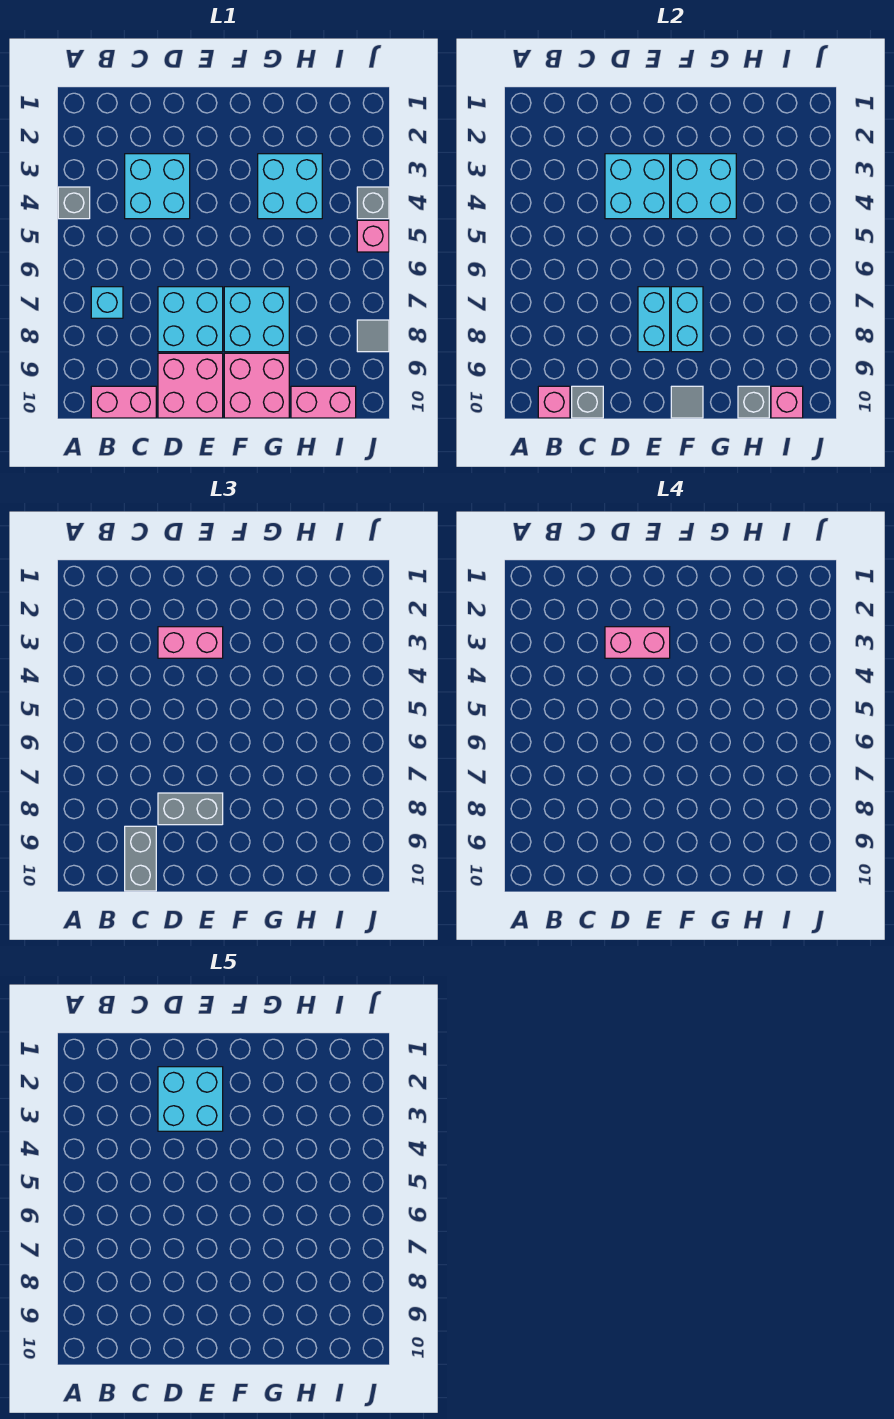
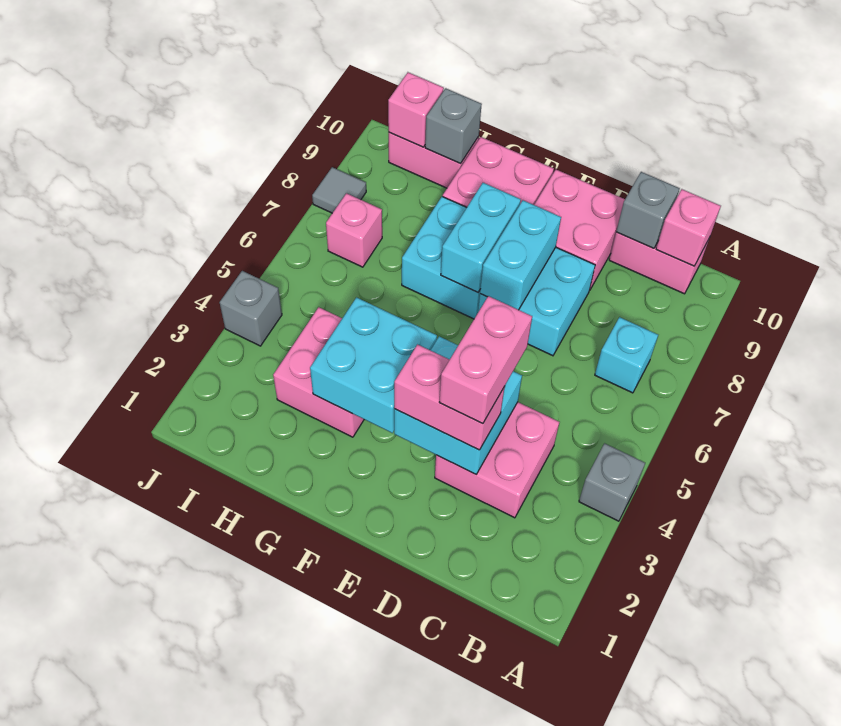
cyan 2x2 brick [125,154,190,219] -> pink 2x2 brick [435,402,559,518]
grey 1x2 brick [125,826,156,891] -> none
cyan 2x2 brick [158,1067,223,1131] -> none
pink 1x2 brick [605,627,670,658] -> pink 1x2 brick turned to [439,296,532,424]
grey 1x2 brick [158,793,223,825] -> none
grey 1x1 tile [671,386,703,418] -> none
cyan 2x2 brick [258,154,322,219] -> pink 2x2 brick [273,307,364,437]
pink 1x1 brick [357,220,389,252] -> pink 1x1 brick moved to [326,193,382,267]

